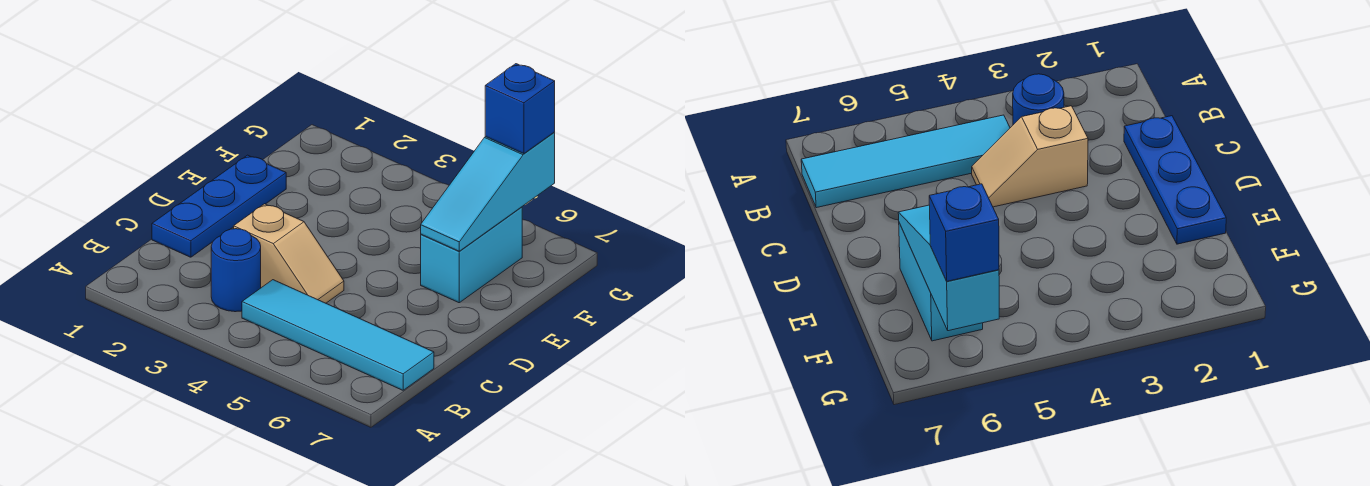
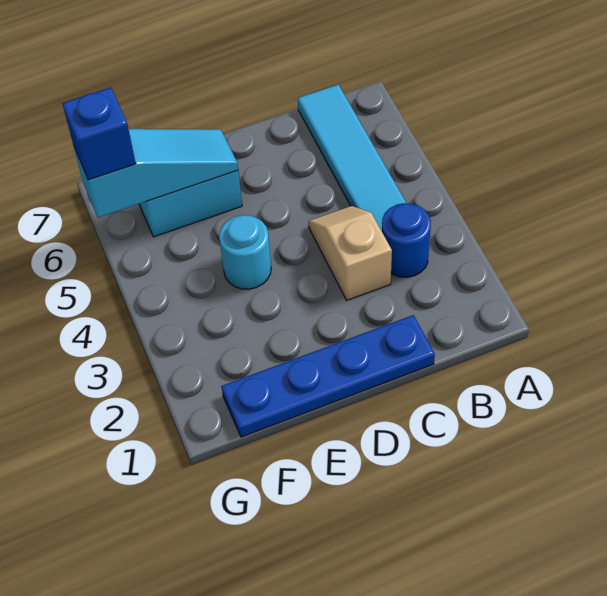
blue 1x3 plate [152,155,286,257] -> blue 1x4 plate [221,315,435,437]
none -> cyan 1x1 round brick [219,215,271,289]

